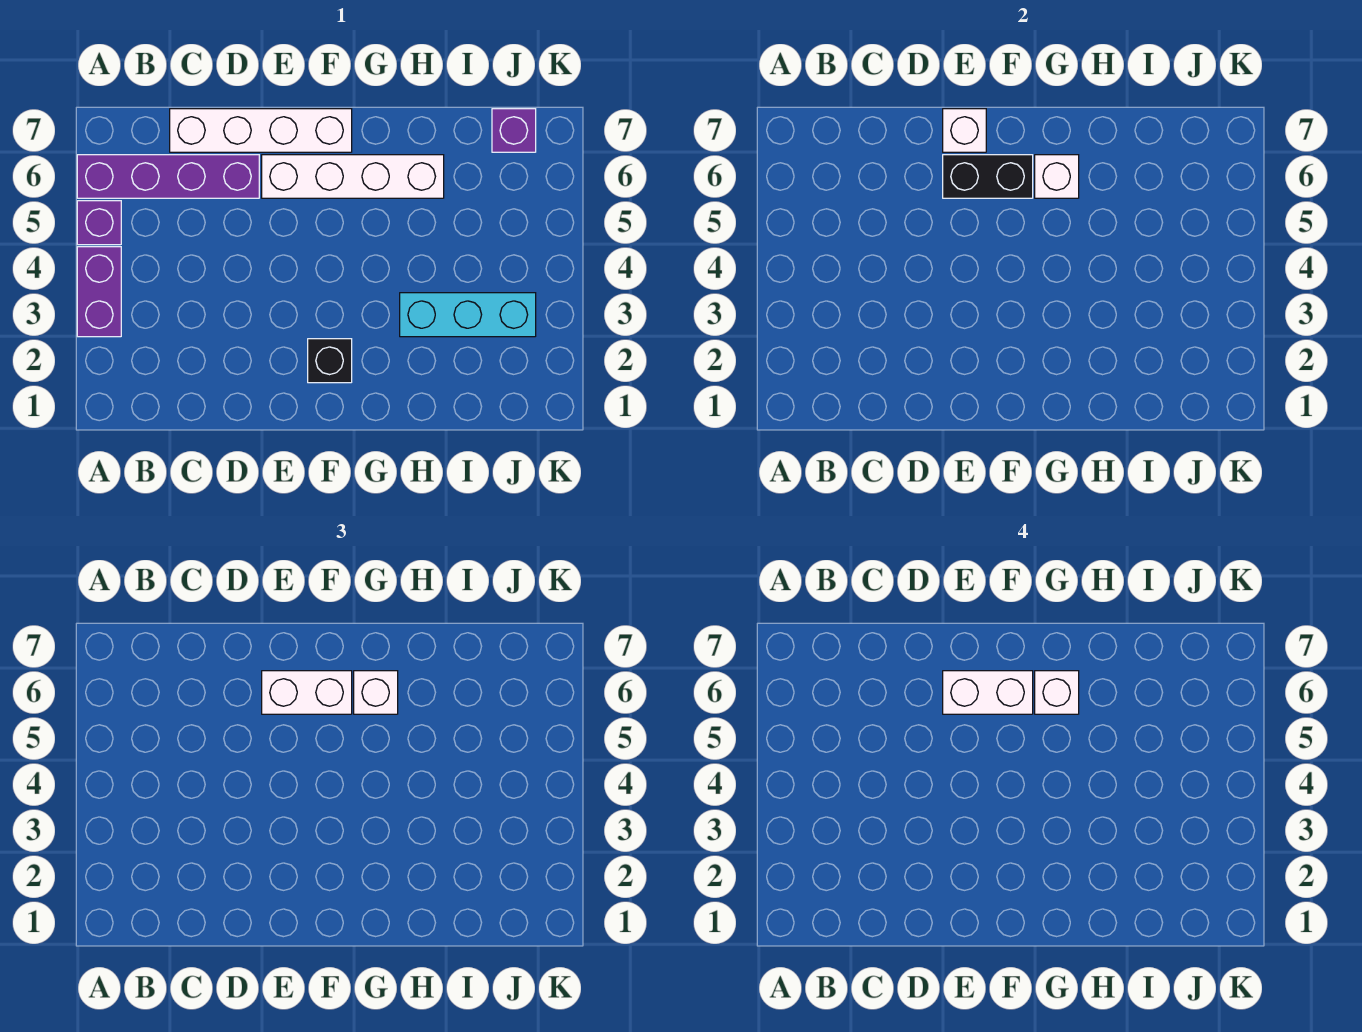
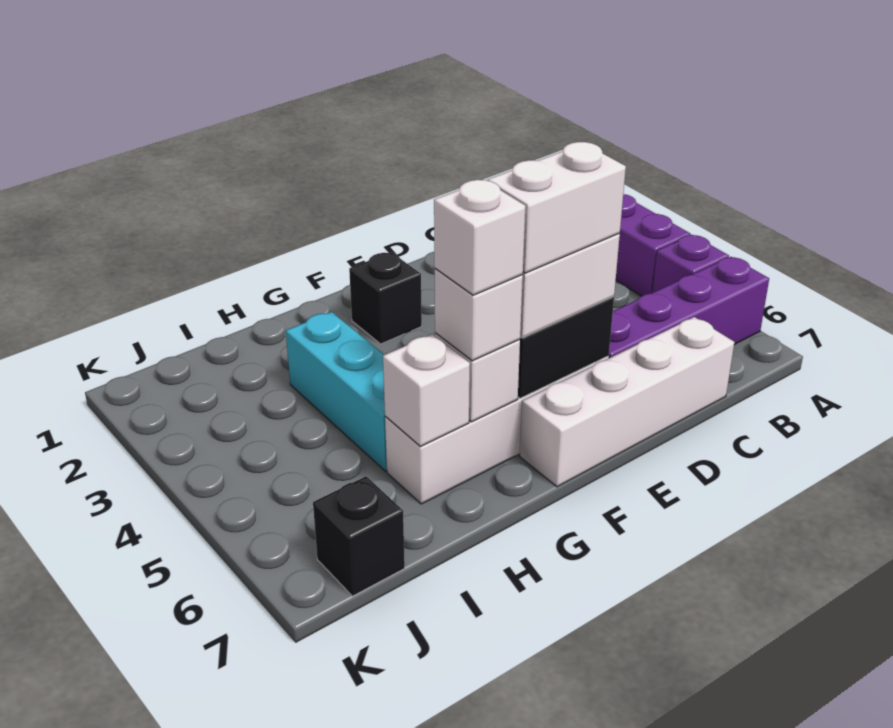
white 1x1 brick [943,109,986,152] -> white 1x1 brick moved to [383,334,470,446]
cyan 1x3 brick [400,293,536,337] -> cyan 1x3 brick turned to [286,312,387,471]
purple 1x1 brick [492,109,536,152] -> black 1x1 brick [313,476,405,596]

